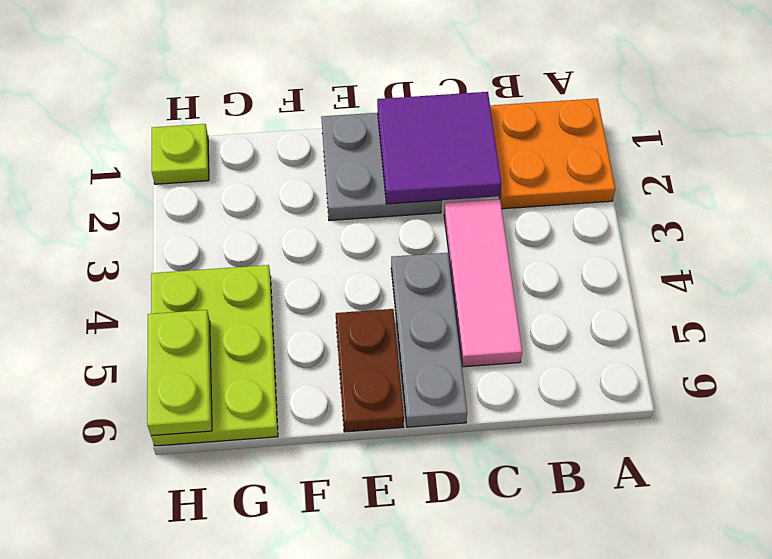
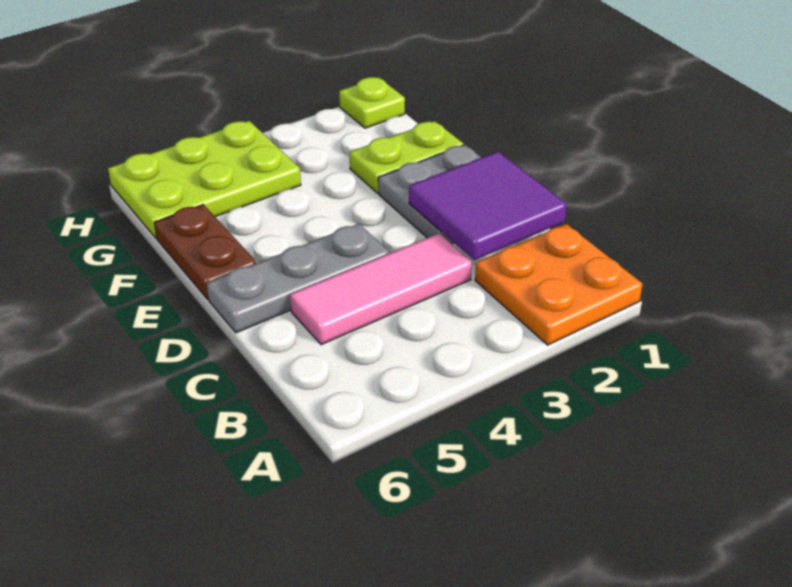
brown 1x2 plate [336,309,404,432] -> brown 1x2 plate turned to [154,205,256,299]
lime 1x2 plate [147,310,212,436] -> lime 1x2 plate moved to [350,121,464,193]

